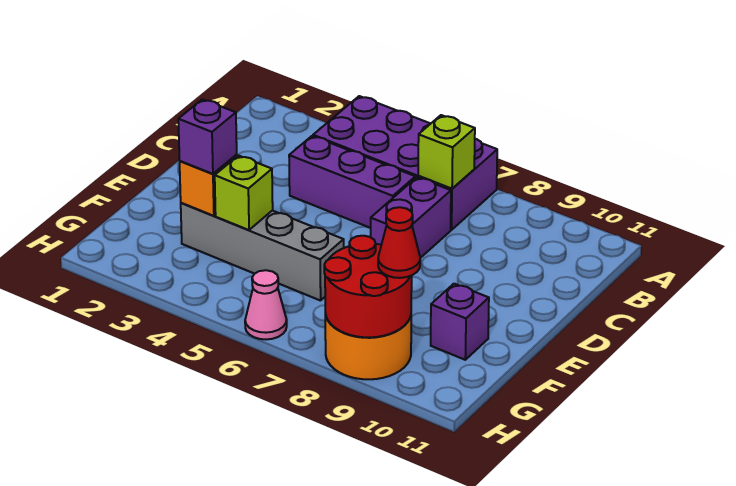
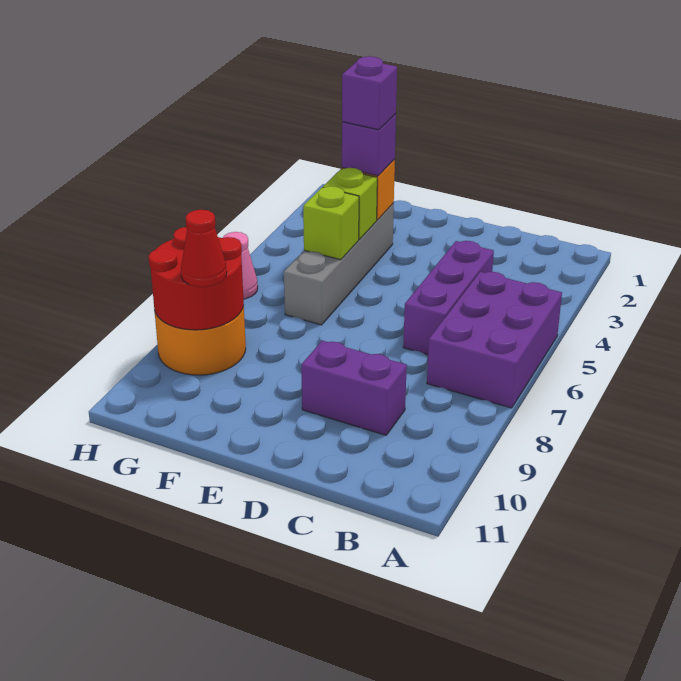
purple 2x4 brick [313,96,497,230] -> purple 2x3 brick [427,272,562,408]
lime 1x1 brick [418,115,475,189] -> lime 1x1 brick moved to [303,186,359,260]
purple 1x2 brick [371,177,451,258] -> purple 1x2 brick moved to [301,341,407,435]
purple 1x1 brick [431,284,489,360] -> purple 1x1 brick moved to [342,56,397,130]

